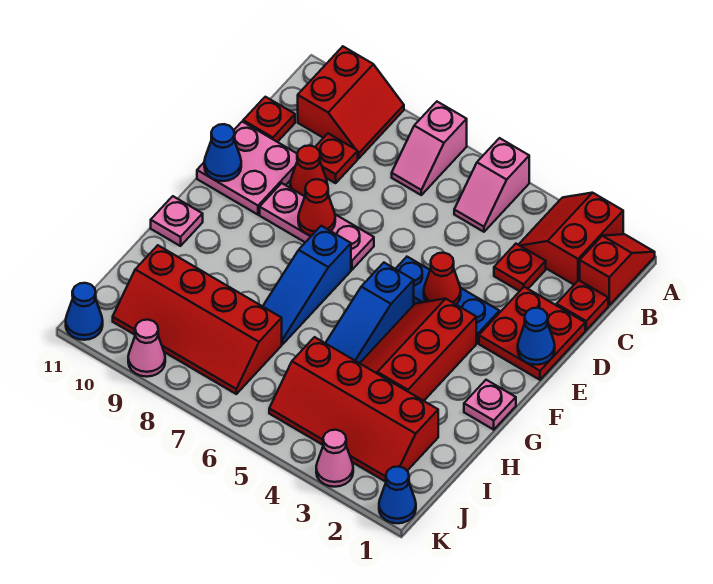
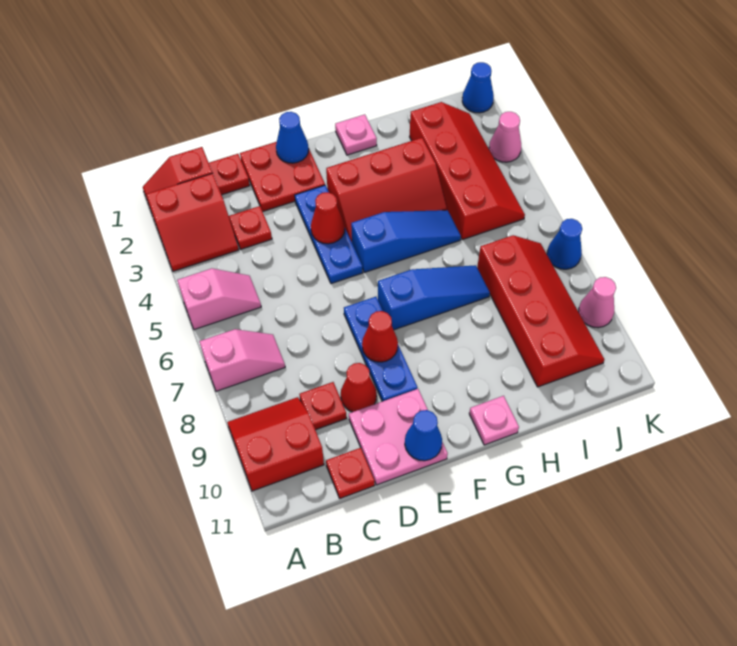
pink 1x3 plate [260,183,374,270] -> blue 1x3 plate [344,297,418,401]
blue 1x1 cone [66,283,103,340] -> blue 1x1 cone moved to [547,219,582,269]

